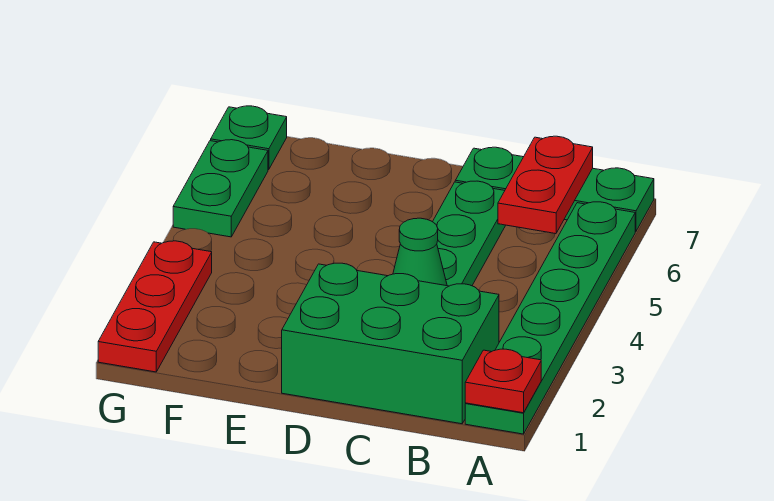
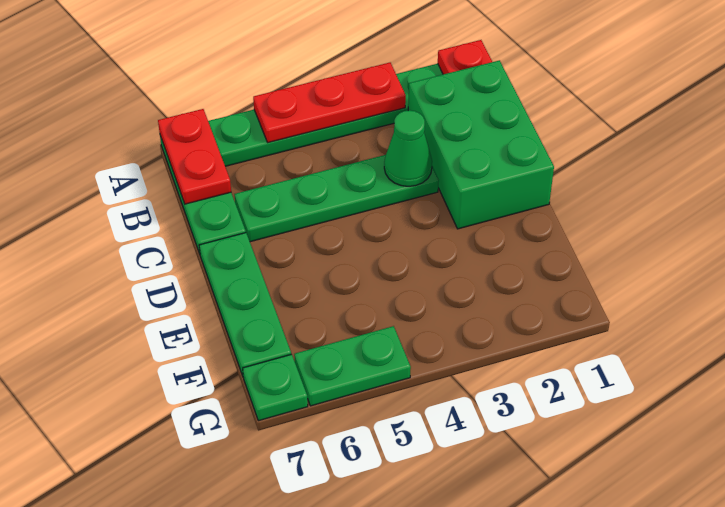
red 1x2 plate [498,136,593,234] -> red 1x2 plate turned to [158,109,231,204]
none -> green 1x3 plate [199,233,291,376]
red 1x3 plate [98,241,212,372] -> red 1x3 plate moved to [253,63,406,142]

